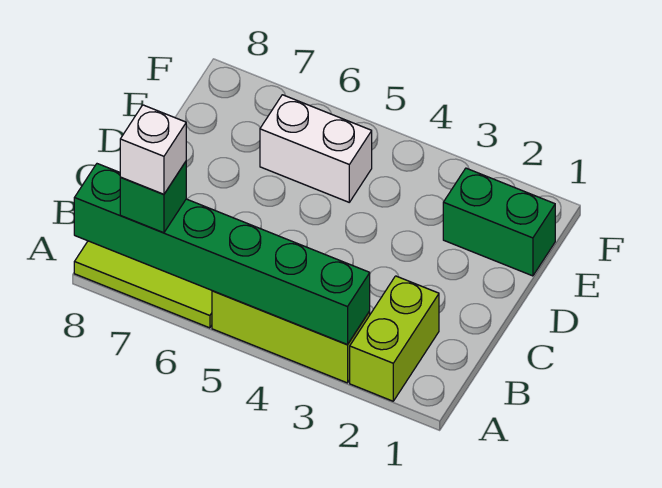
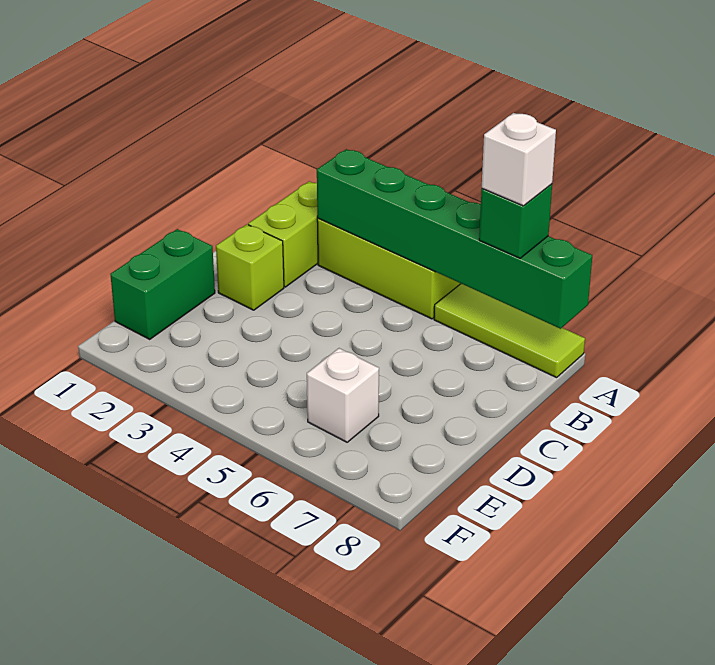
none -> lime 1x1 brick [216,224,284,310]
green 1x2 brick [443,168,555,276] -> green 1x2 brick turned to [110,229,215,339]
white 1x2 brick [260,95,372,202] -> white 1x1 brick [307,348,379,442]

